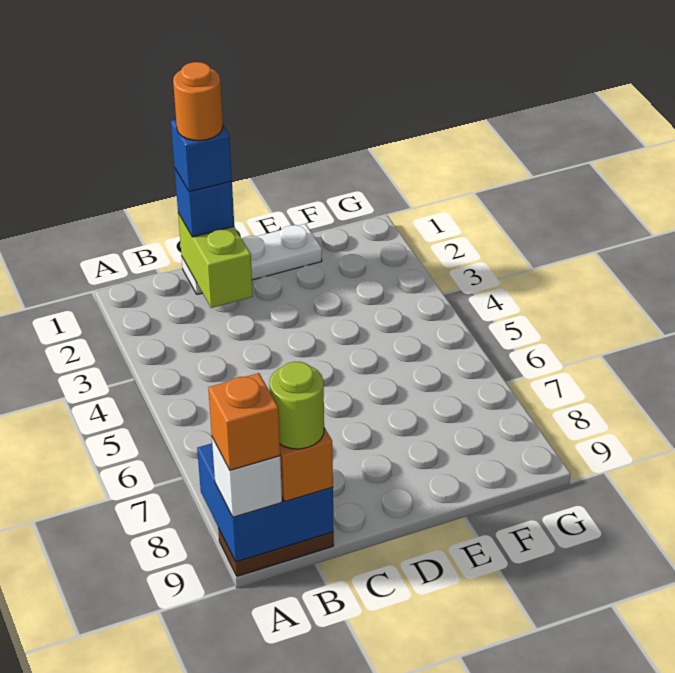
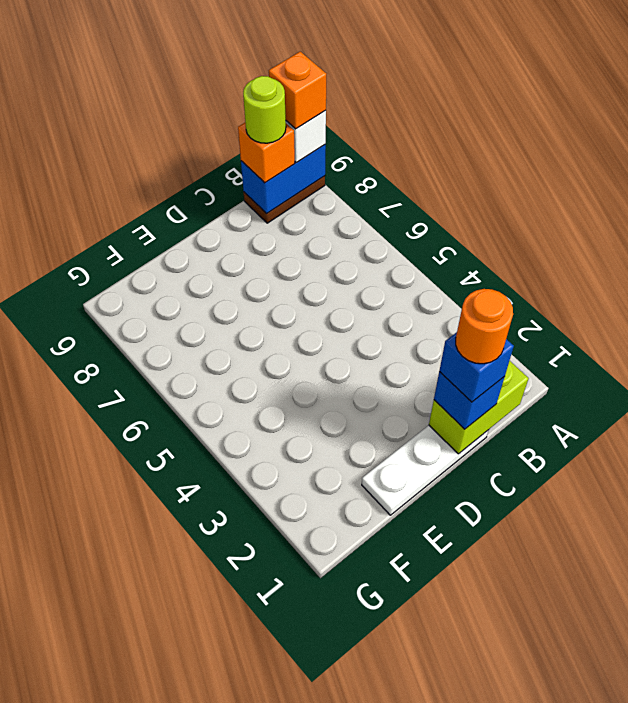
blue 2x2 brick [197,443,334,562] -> blue 1x2 brick [241,145,326,213]
lime 1x2 brick [178,213,253,308] -> lime 1x2 brick turned to [429,361,529,454]

